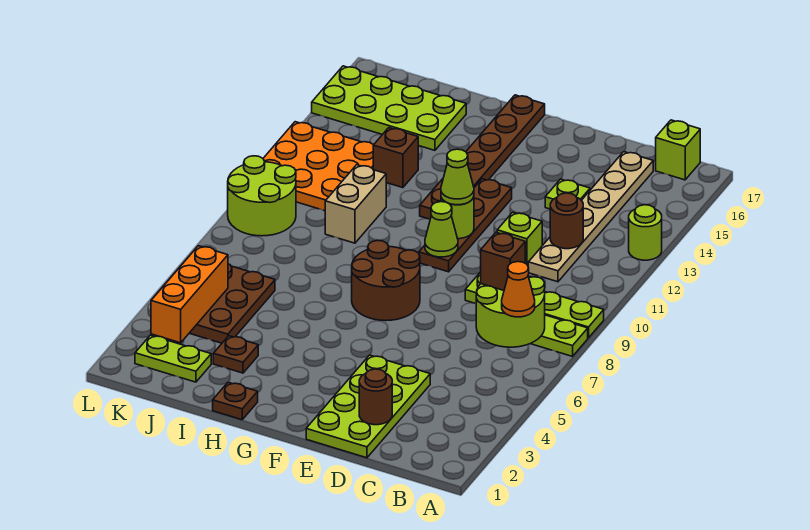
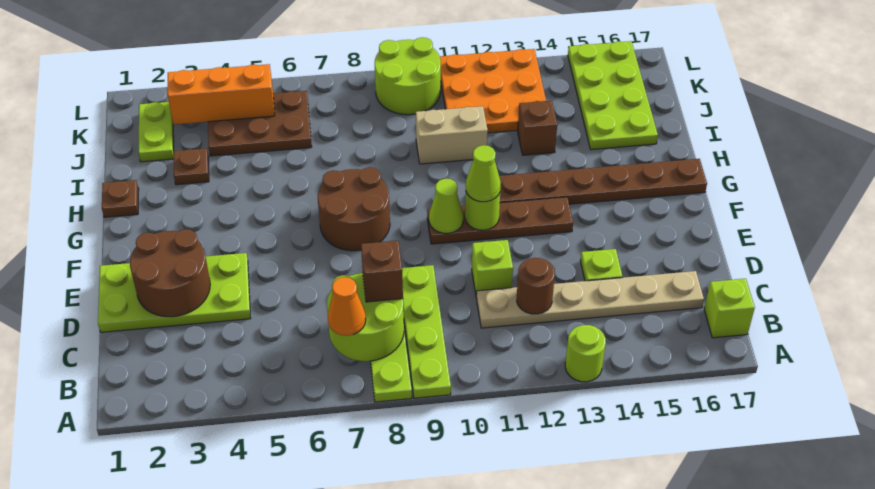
brown 1x1 round brick [359,369,392,425] -> brown 2x2 round brick [130,229,210,317]

